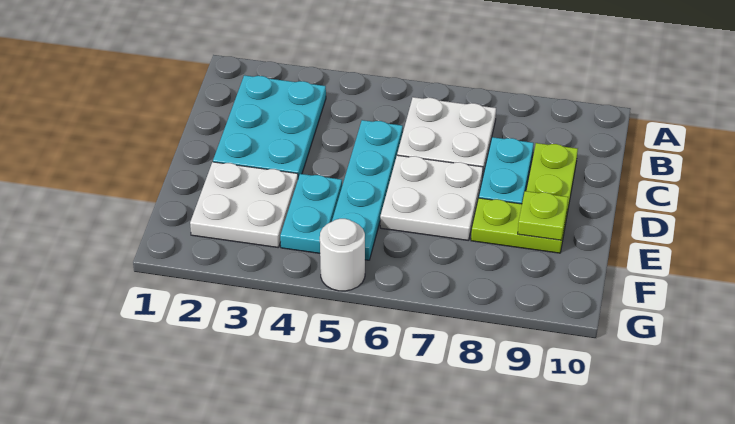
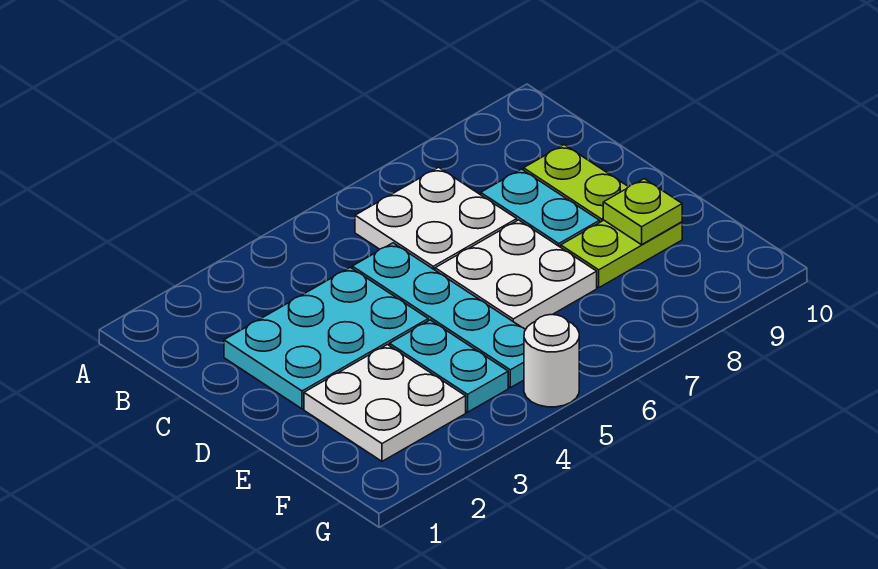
cyan 2x3 plate [213,75,326,178] -> cyan 2x3 plate turned to [224,267,428,409]

